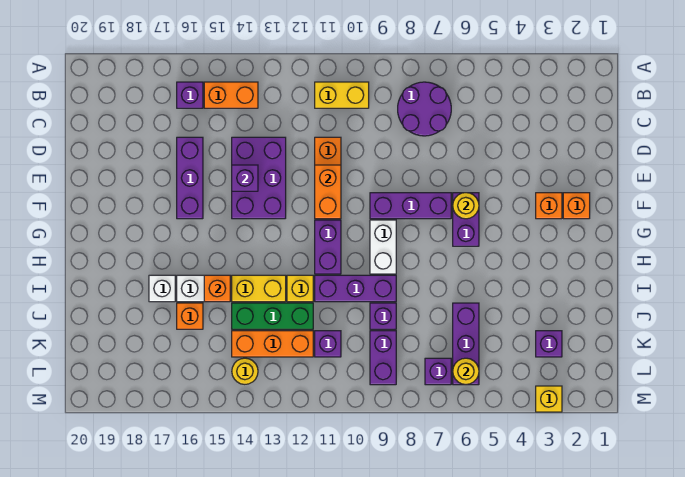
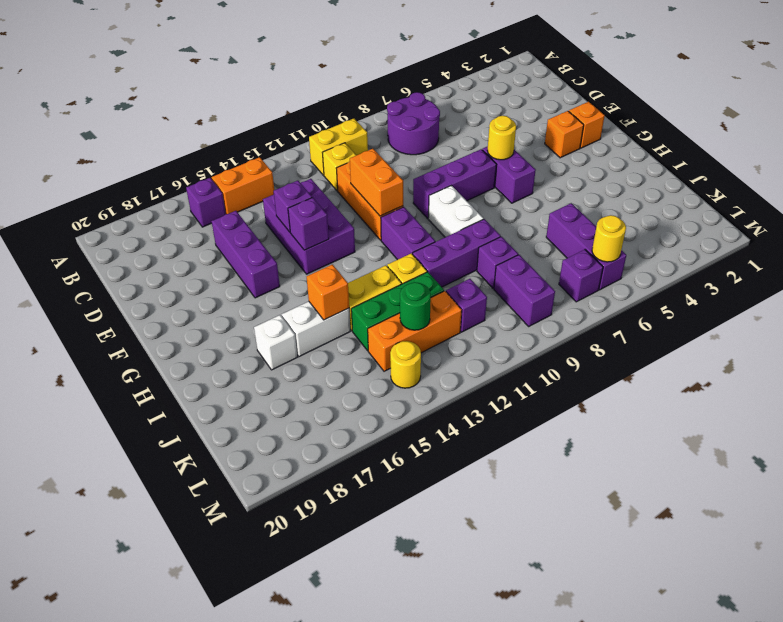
orange 1x1 brick [177,303,203,329] -> none
purple 1x1 brick [536,331,562,357] -> purple 1x1 brick moved to [288,198,329,250]
none -> green 1x1 round brick [400,282,431,330]
yellow 1x1 brick [536,386,562,412] -> yellow 1x1 brick moved to [322,143,356,191]

